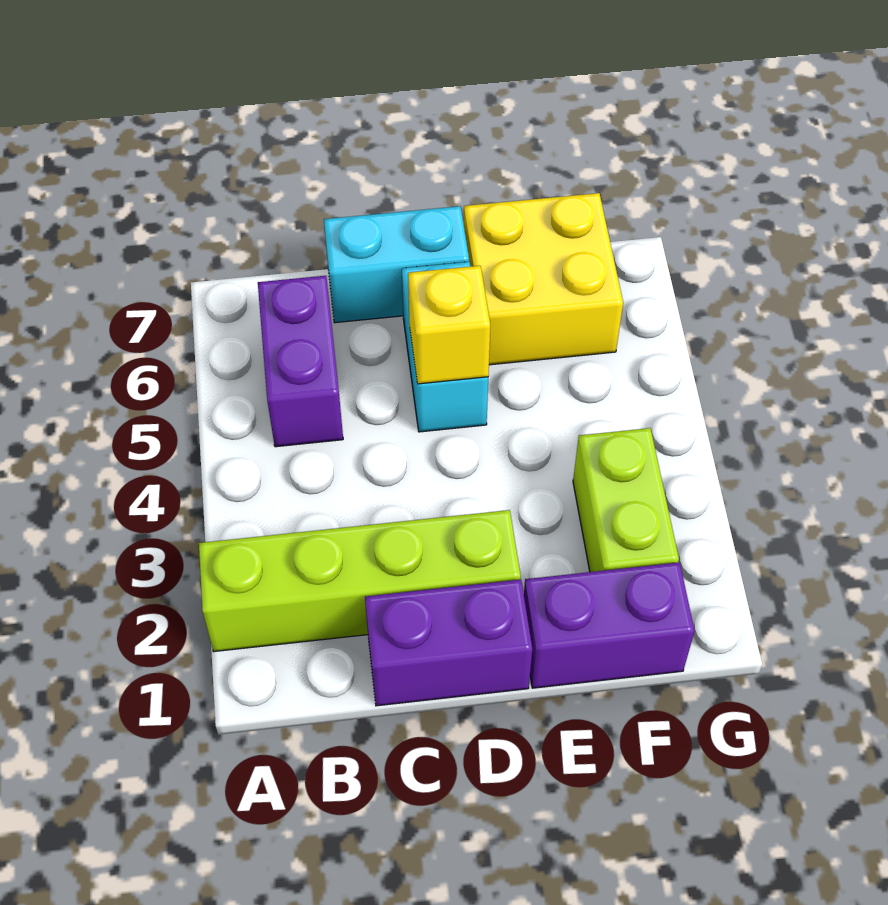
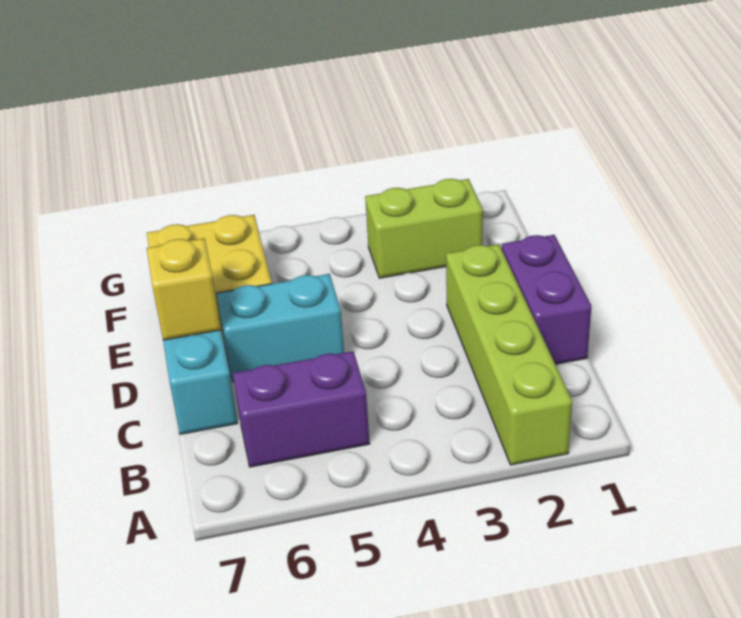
yellow 1x1 brick [408,266,490,384] -> yellow 1x1 brick moved to [147,238,221,340]
purple 1x2 brick [524,562,695,688] -> none

